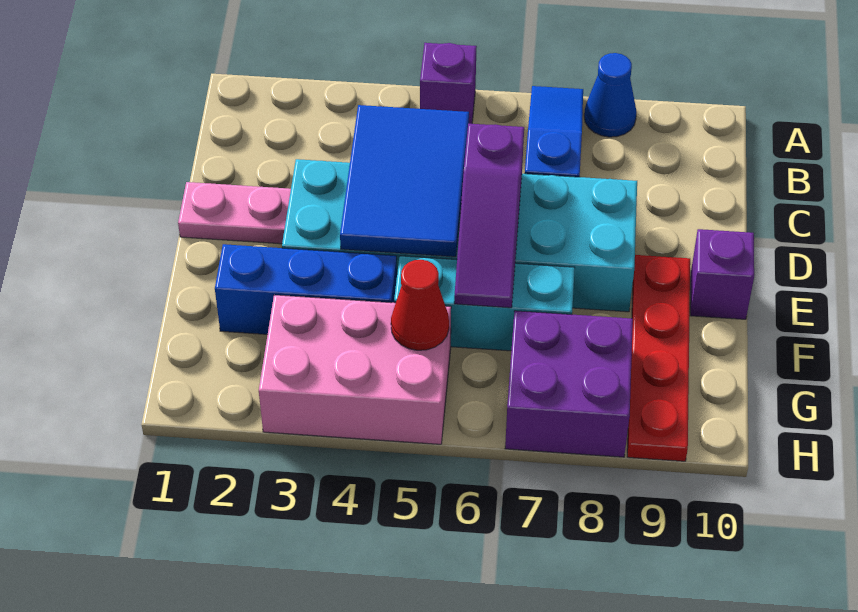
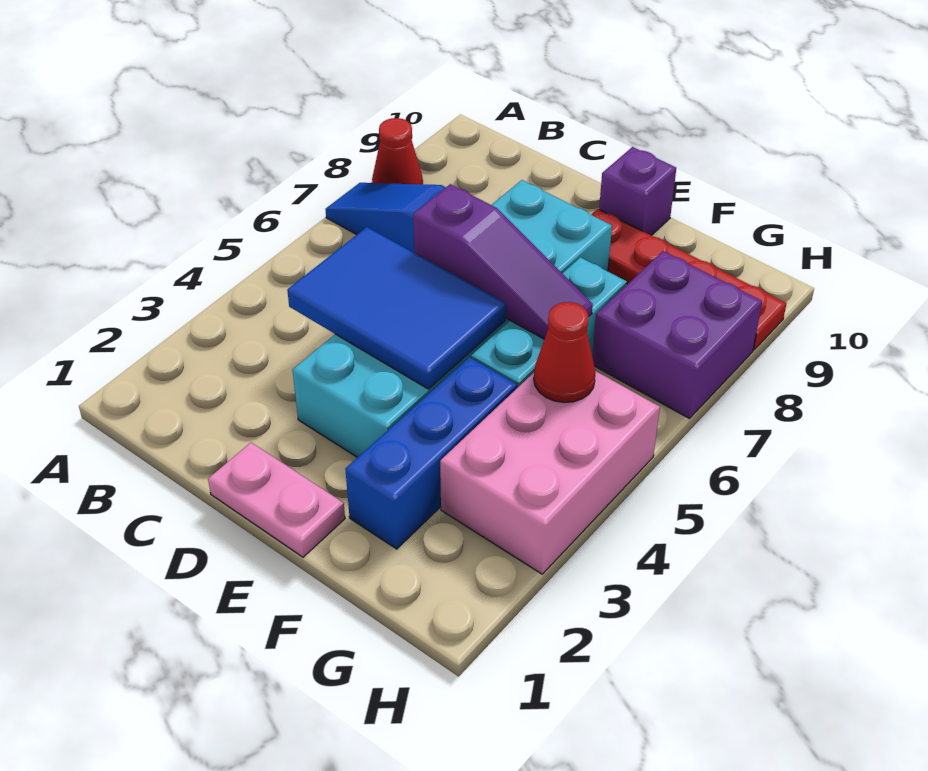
purple 1x1 brick [420,43,477,124] -> none
blue 1x1 cone [584,53,637,137] -> red 1x1 cone [372,118,423,184]
pink 1x2 plate [178,182,291,244] -> pink 1x2 plate turned to [208,443,345,557]

